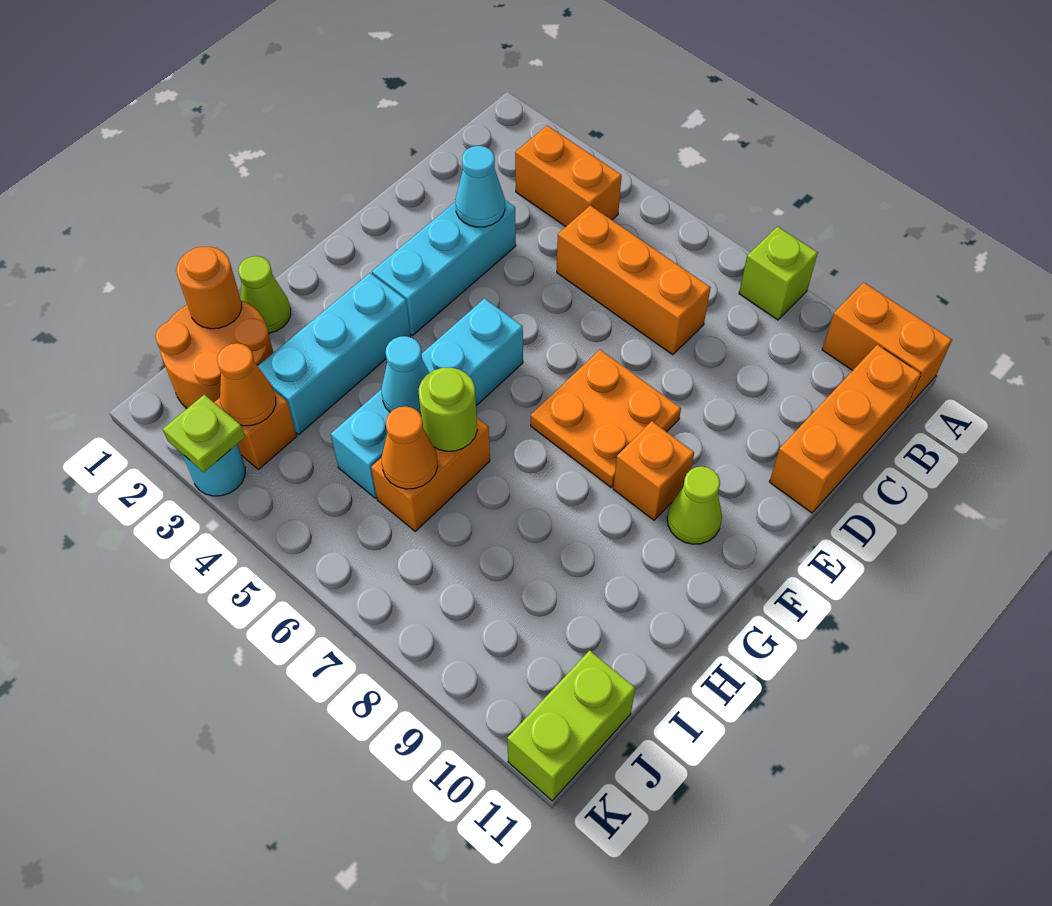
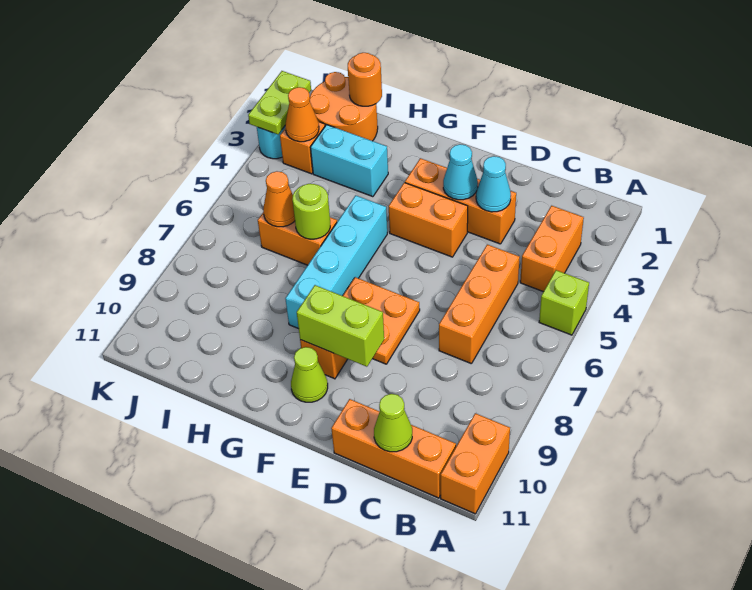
lime 1x1 brick [739,227,818,320] -> lime 1x1 brick moved to [539,270,589,335]
cyan 1x3 brick [372,200,516,336] -> orange 1x3 brick [405,158,516,244]
none -> orange 1x2 brick [389,183,468,257]
cyan 1x4 brick [331,298,523,498] -> cyan 1x4 brick turned to [285,195,387,329]
cyan 1x3 brick [258,273,411,434] -> cyan 1x2 brick [311,125,388,197]
lime 1x1 cone [238,256,291,333] -> lime 1x1 cone moved to [374,394,412,452]
cyan 1x1 cone [382,336,429,415] -> cyan 1x1 cone moved to [443,144,478,200]
lime 1x2 brick [507,650,635,801] -> lime 1x2 brick moved to [297,285,384,367]
lime 1x1 plate [163,395,245,472] -> lime 1x2 plate [248,71,311,134]

